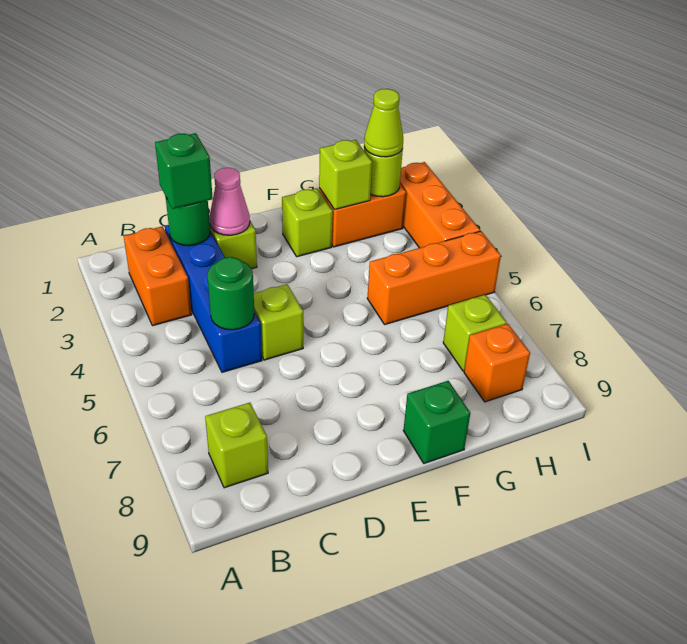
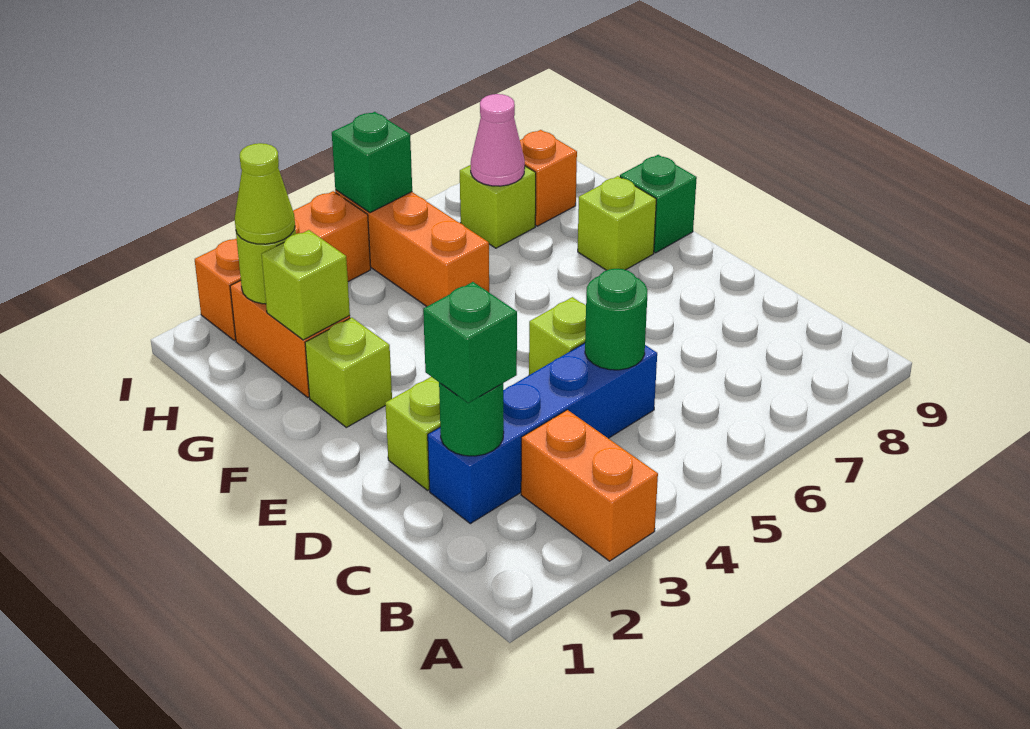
orange 1x2 brick [124,226,192,326] -> orange 1x2 brick turned to [521,410,658,561]
lime 1x1 brick [205,403,268,488] -> lime 1x1 brick moved to [578,176,656,270]
pink 1x1 cone [210,168,250,235] -> pink 1x1 cone moved to [471,94,525,186]
none -> green 1x1 brick [332,112,412,213]

